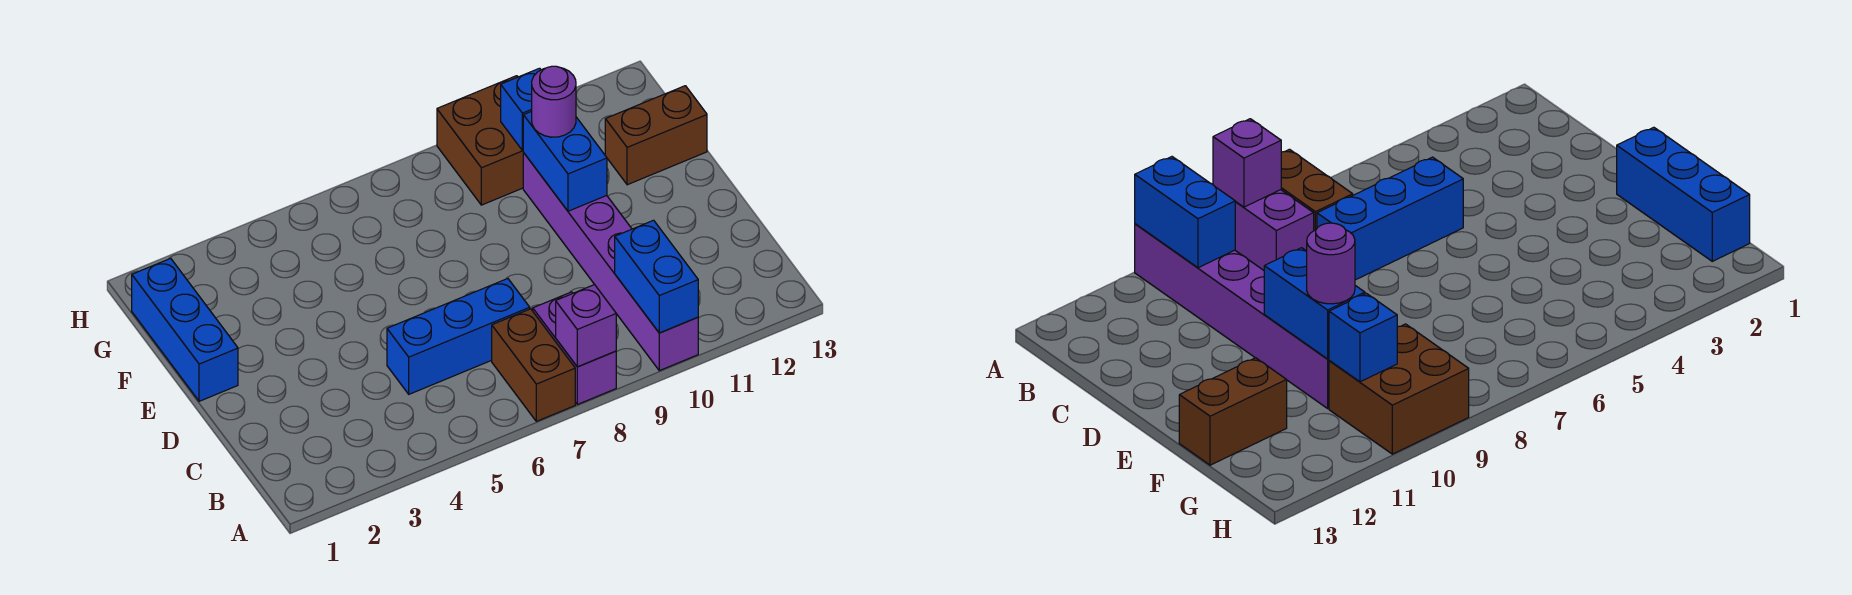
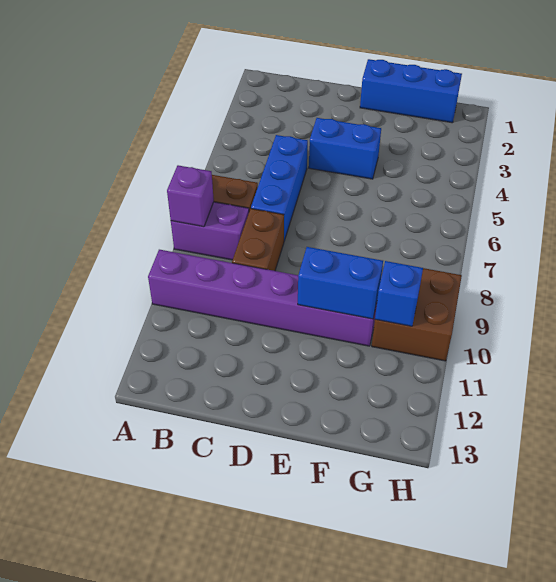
blue 1x2 brick [615,220,698,333] -> blue 1x2 brick moved to [309,118,381,179]
purple 1x1 round brick [532,66,576,137] -> none
brown 1x2 brick [605,86,707,185] -> brown 1x2 brick moved to [232,209,284,271]

